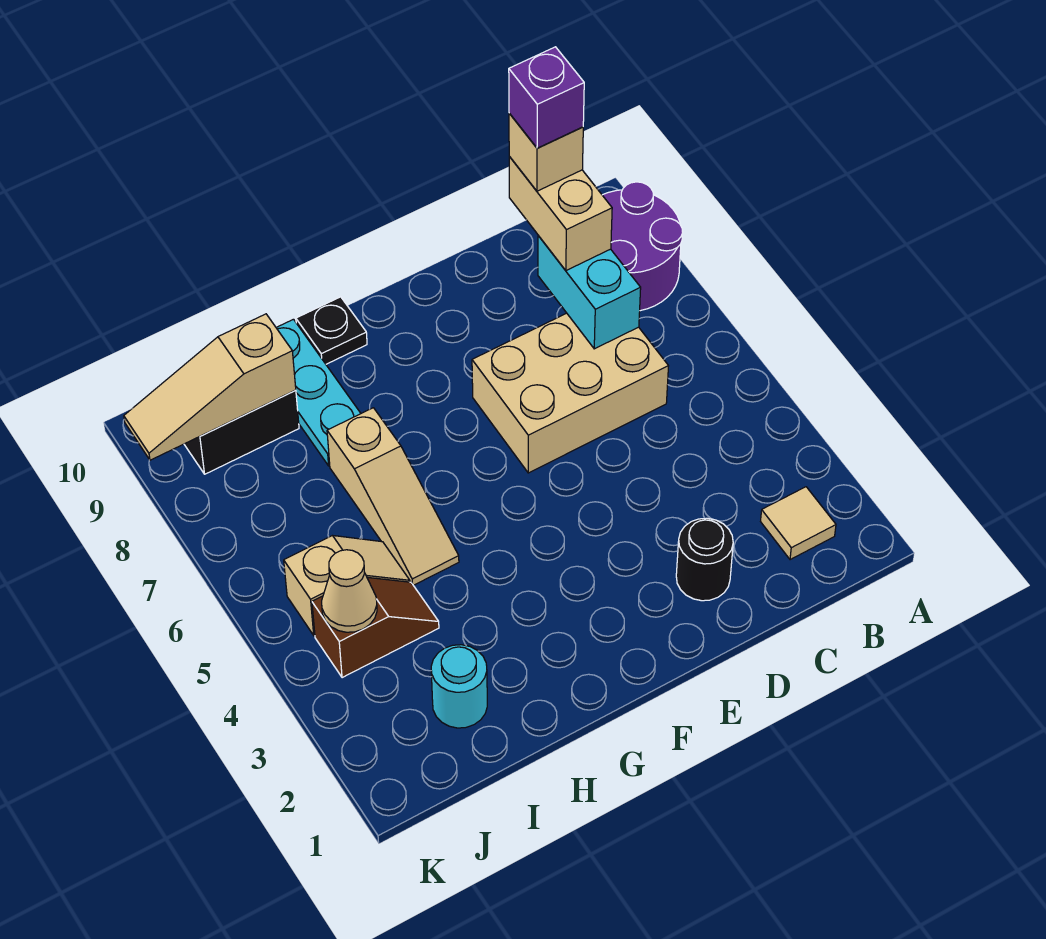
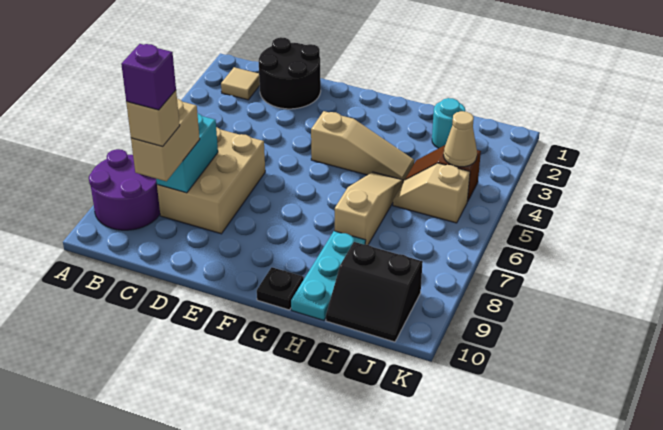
tan 2x3 brick [472,313,668,473] -> tan 2x3 brick turned to [157,127,265,234]
black 1x1 round brick [676,518,733,601] -> black 2x2 round brick [259,37,321,109]
tan 1x3 slope [124,314,296,460] -> tan 1x3 slope moved to [311,111,415,182]

